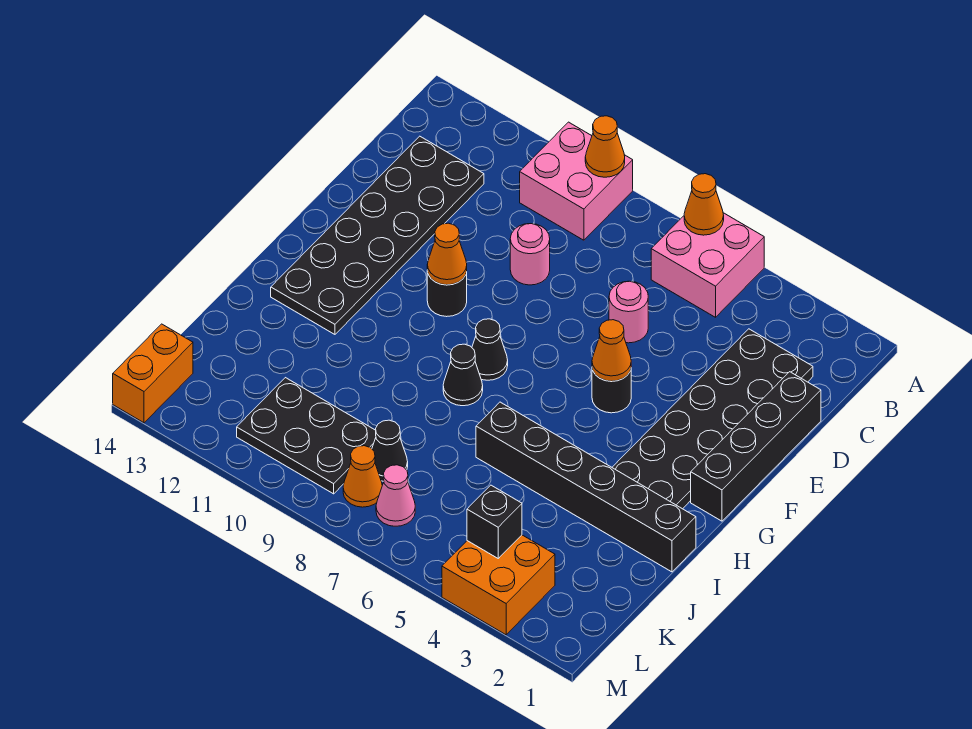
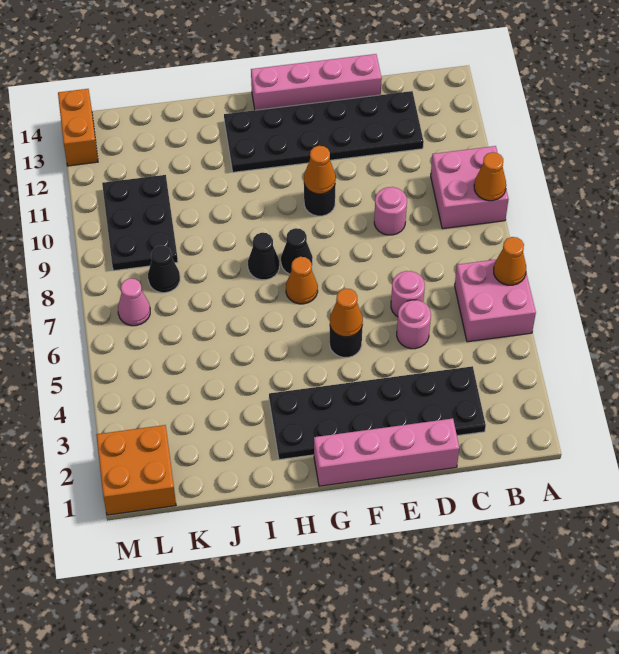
black 1x4 brick [691,372,821,521] -> pink 1x4 brick [314,418,459,486]
none -> pink 1x1 round brick [397,300,431,349]
none -> pink 1x4 brick [251,54,382,110]
black 1x6 brick [476,402,696,572] -> none
orange 2x2 brick [442,535,555,635] -> orange 2x2 brick moved to [96,425,176,515]
black 1x1 brick [467,485,522,558] -> none
orange 1x1 cone [343,446,382,507] -> orange 1x1 cone moved to [286,257,318,304]
orange 1x2 brick [113,324,193,423] -> orange 1x2 brick turned to [58,89,98,166]

